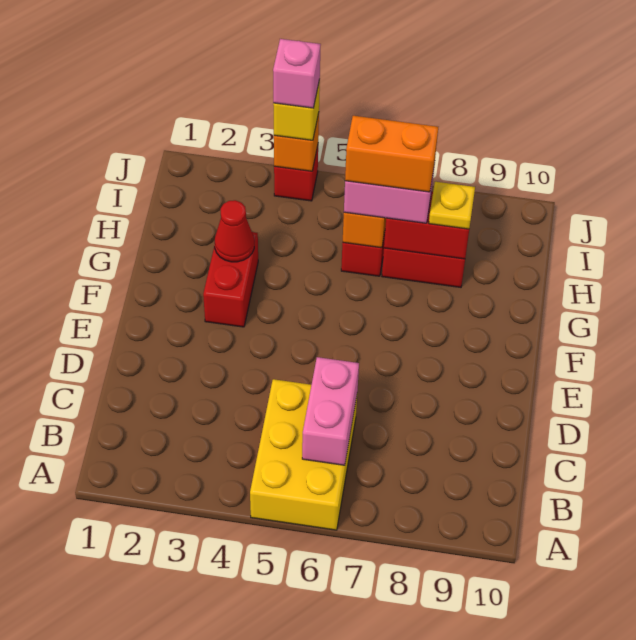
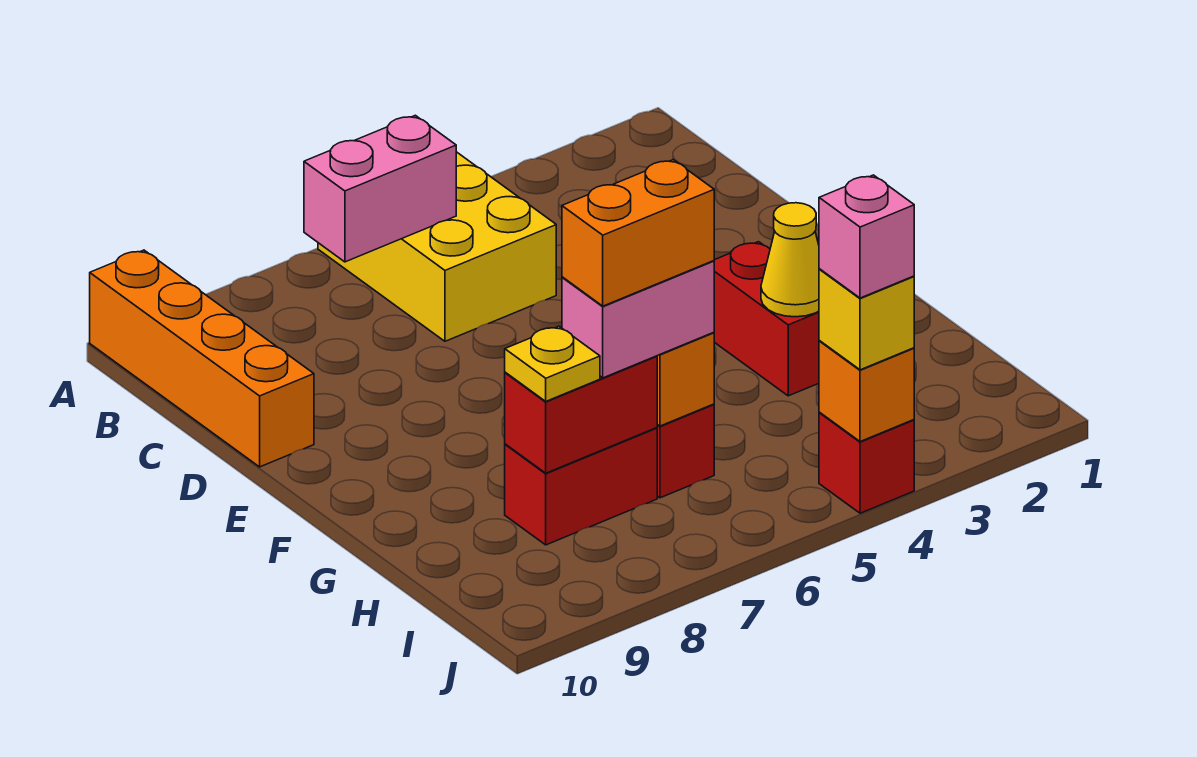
none -> orange 1x4 brick [90,250,314,467]
pink 1x2 brick [302,357,359,465] -> pink 1x2 brick turned to [304,115,456,262]
red 1x1 cone [215,200,254,262] -> yellow 1x1 cone [761,203,819,317]

